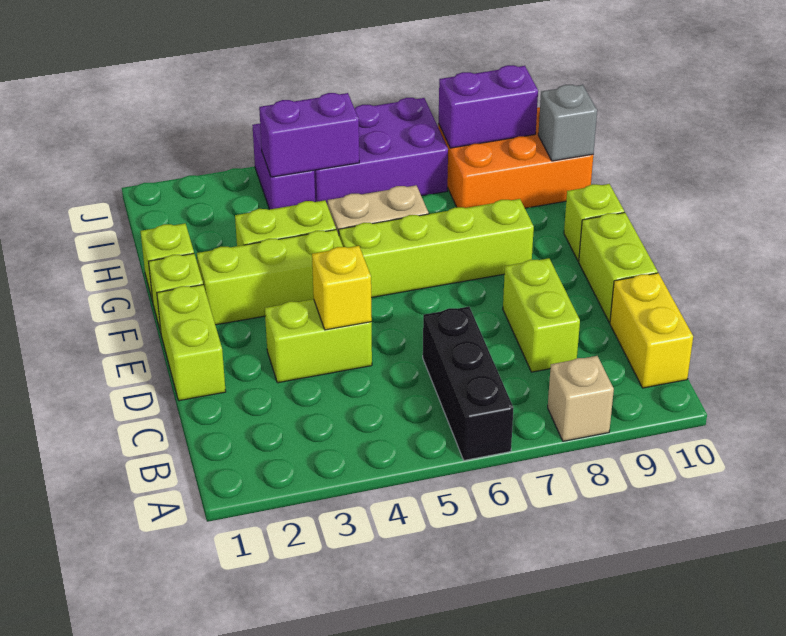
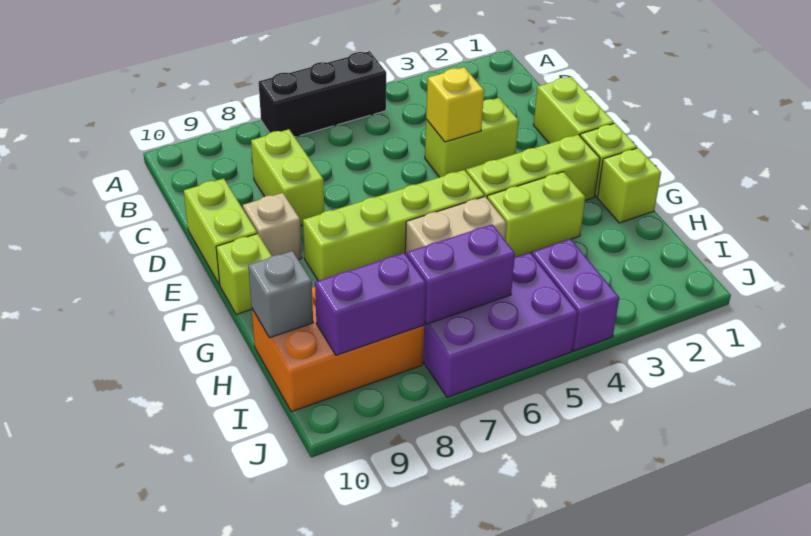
black 1x3 brick [423,307,514,460] -> black 1x3 brick turned to [259,51,386,137]
tan 1x1 brick [548,356,614,441] -> tan 1x1 brick moved to [243,193,302,260]
yellow 1x2 brick [610,273,693,388] -> none
purple 1x2 brick [259,93,359,177] -> purple 1x2 brick moved to [407,225,515,324]

